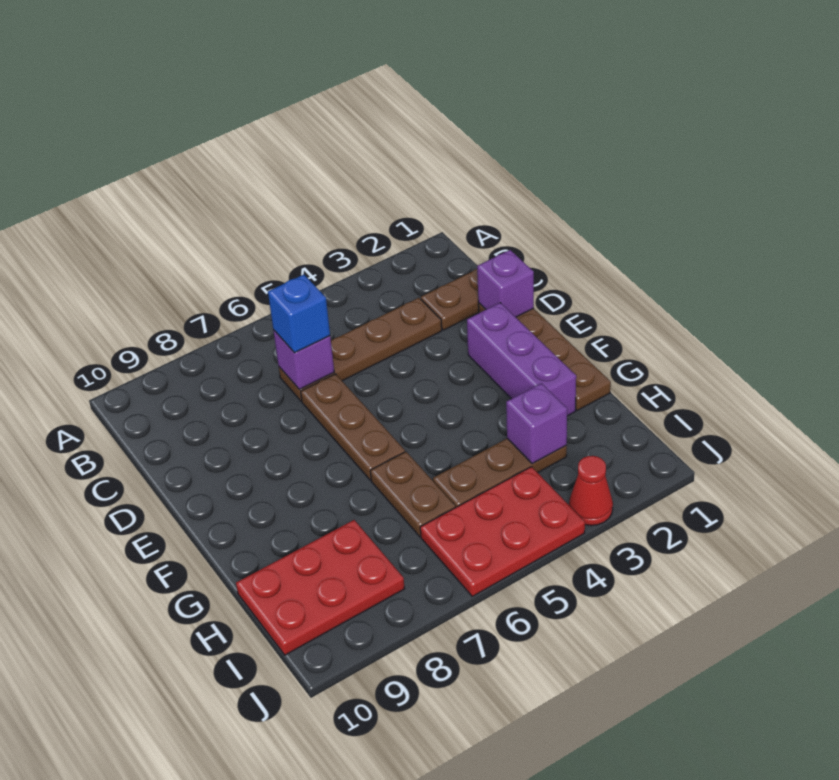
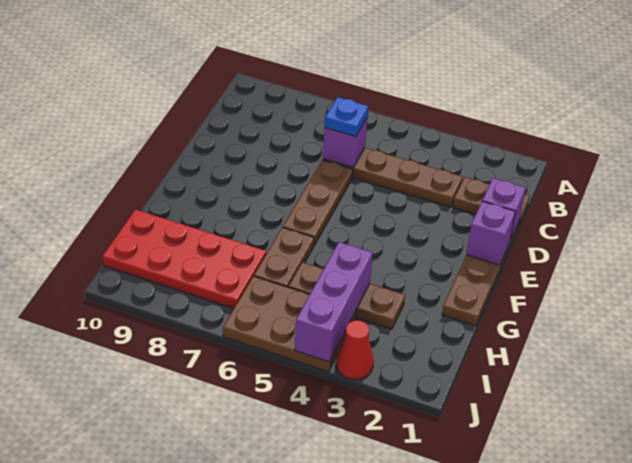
blue 1x1 brick [268,275,330,353] -> blue 1x1 plate [325,97,368,137]
purple 1x3 brick [467,303,576,416] -> purple 1x3 brick moved to [295,242,373,362]
purple 1x1 brick [506,383,567,464] -> purple 1x1 brick moved to [466,201,516,265]
red 2x3 plate [236,520,405,655] -> red 2x4 plate [103,209,266,309]
red 2x3 plate [420,467,585,596] -> brown 2x3 plate [223,276,357,372]

